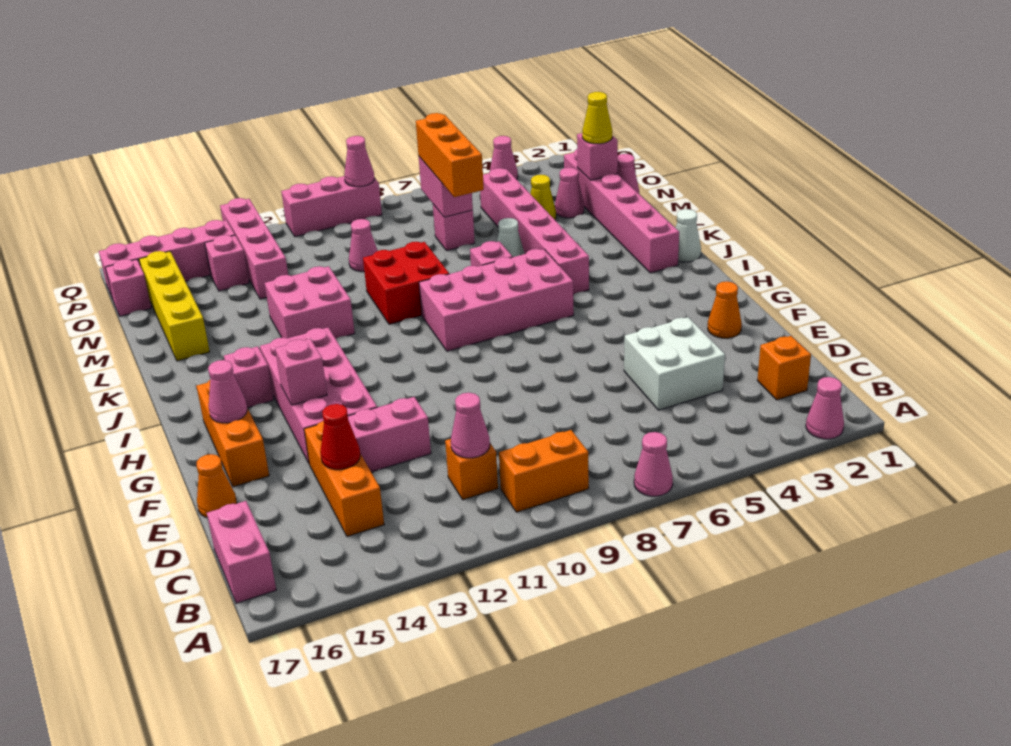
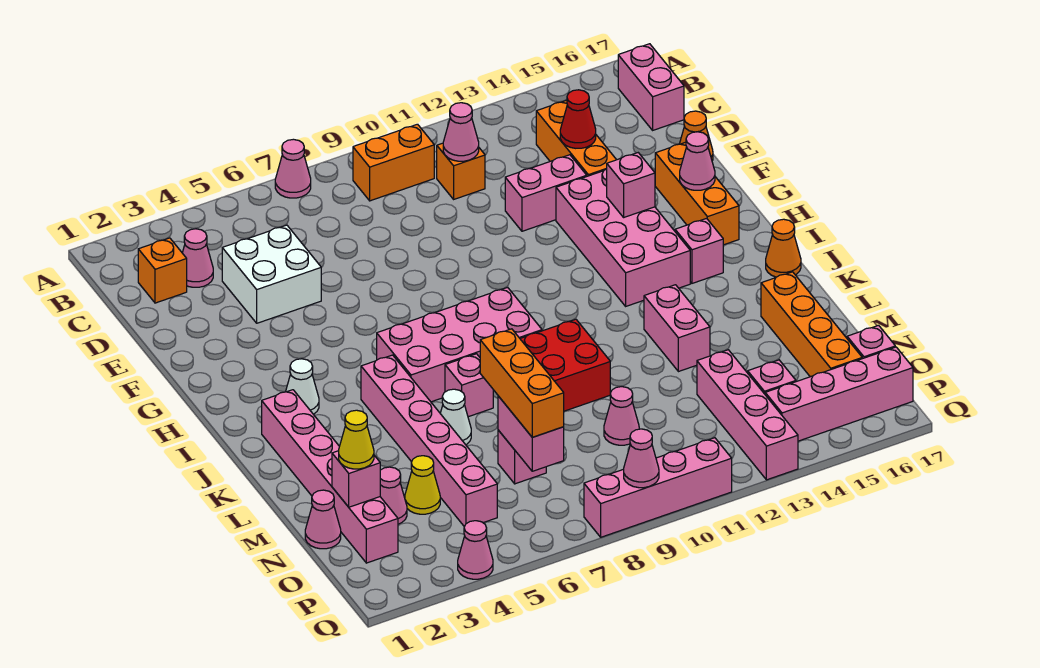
pink 1x1 cone [806,377,844,439] -> pink 1x1 cone moved to [182,229,213,287]
orange 1x1 cone [708,281,742,338] -> orange 1x1 cone moved to [766,219,801,277]
white 1x1 cone [675,209,701,262] -> white 1x1 cone moved to [286,359,319,414]
pink 2x2 brick [265,266,355,339] -> pink 1x2 brick [644,285,710,372]
yellow 1x4 brick [139,251,210,361] -> orange 1x4 brick [761,272,862,377]
pink 1x3 brick [281,176,382,237] -> pink 1x4 brick [584,438,732,537]

